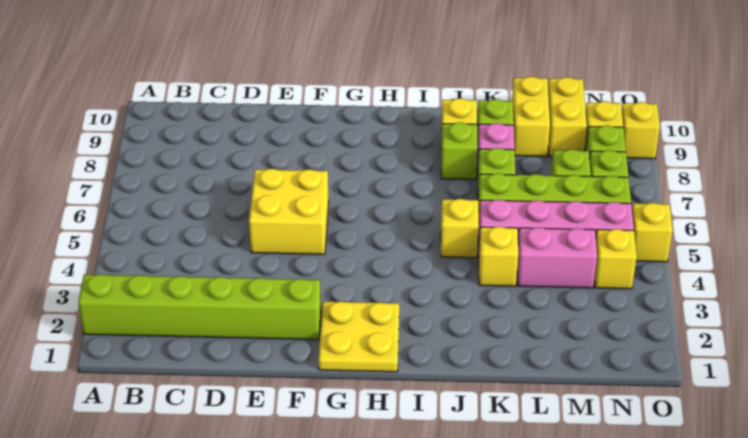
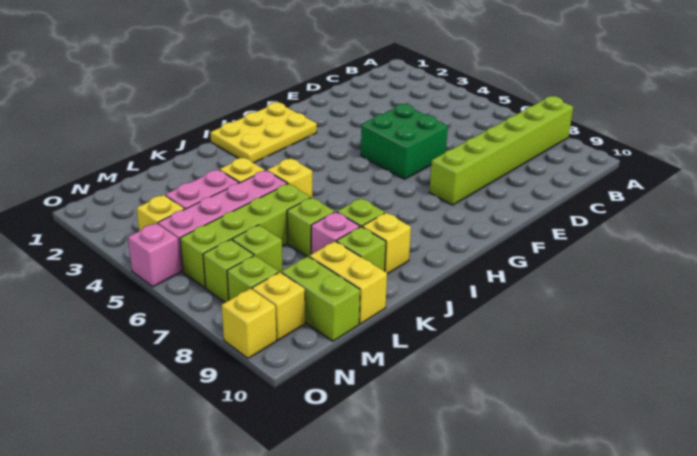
lime 1x6 brick [78,274,321,340] -> lime 1x6 brick moved to [429,96,573,205]
yellow 2x2 brick [249,169,329,254] -> green 2x2 brick [361,104,448,179]
yellow 2x2 plate [319,301,399,372] -> yellow 2x3 plate [210,102,317,163]
yellow 1x2 brick [548,77,587,157] -> lime 1x2 brick [281,256,360,341]
yellow 1x1 brick [632,203,673,262] -> pink 1x1 brick [128,223,181,287]

